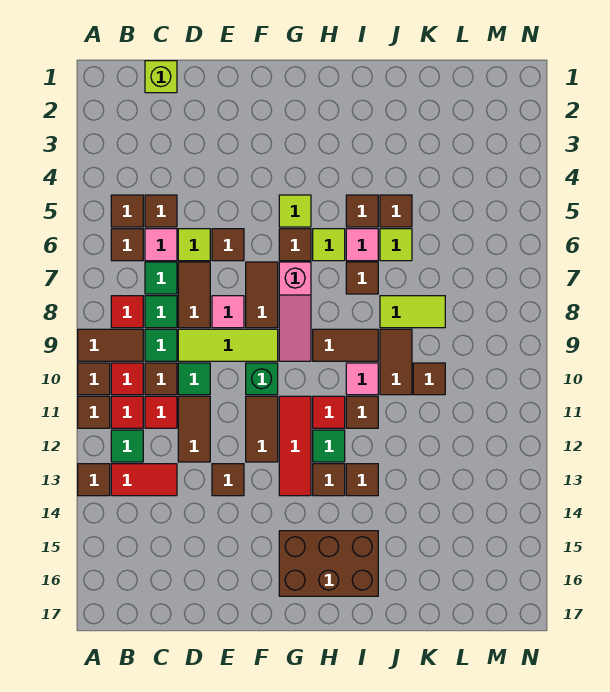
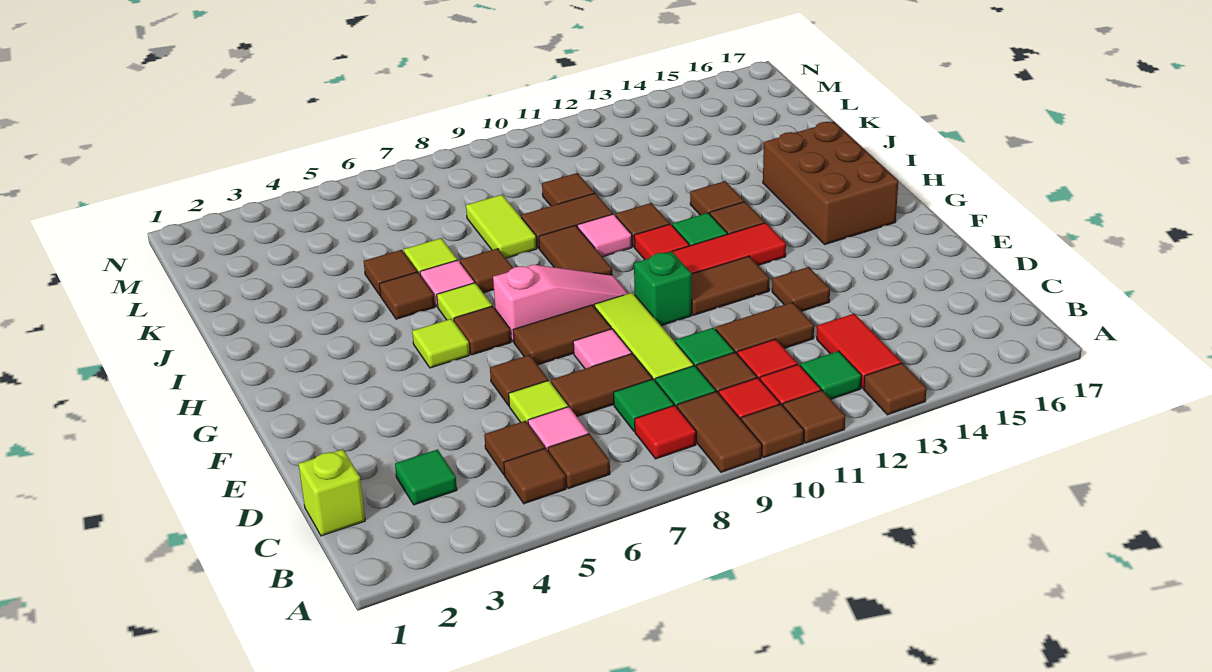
green 1x1 tile [145,262,177,294] -> green 1x1 tile moved to [395,449,457,505]

